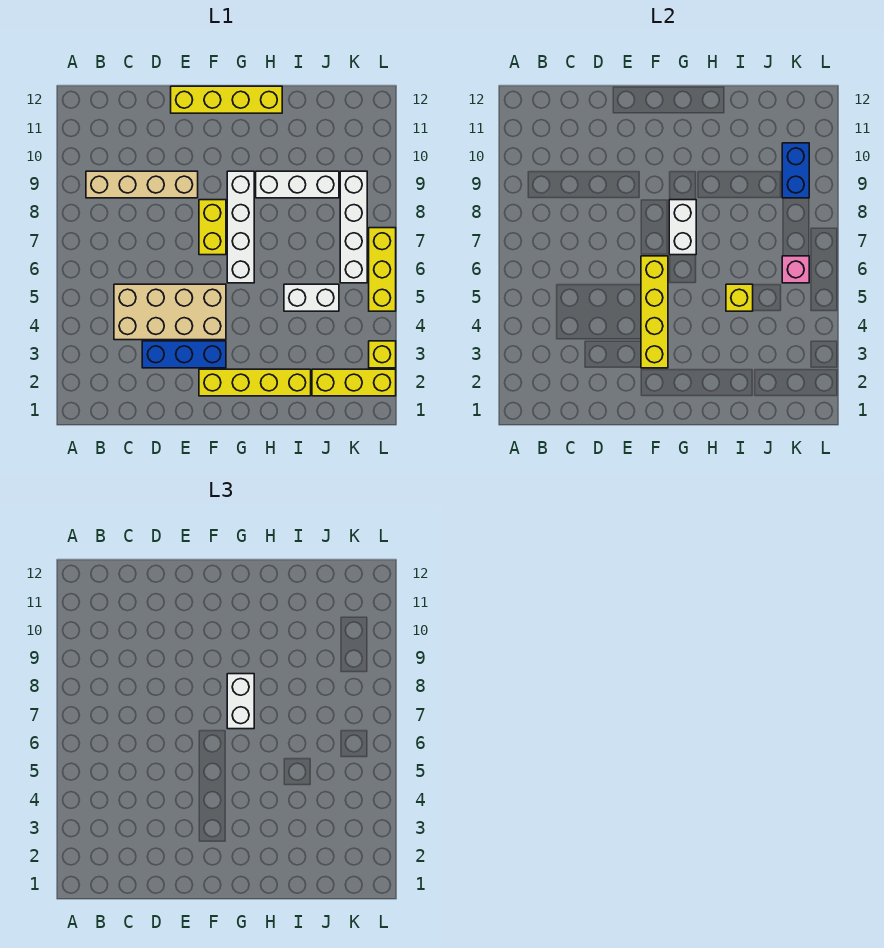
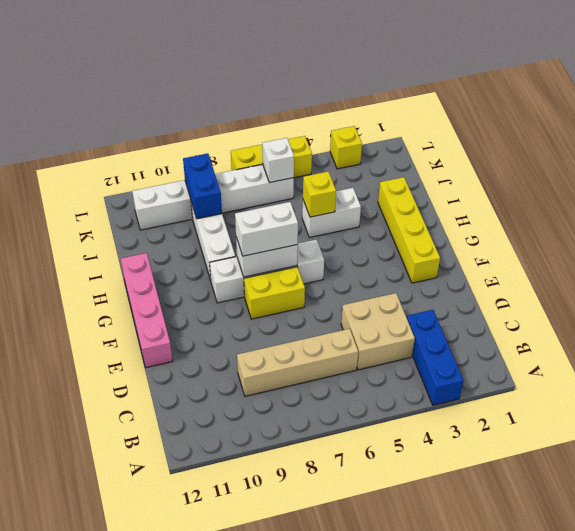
tan 1x4 brick [86,171,198,198] -> tan 1x4 brick turned to [237,329,358,396]
tan 2x4 brick [114,284,226,340] -> tan 2x2 brick [341,293,415,370]
blue 1x3 brick [142,341,226,368] -> blue 1x3 brick moved to [407,310,464,405]
yellow 1x4 brick [171,86,282,113] -> pink 1x4 brick [121,253,173,368]
yellow 1x4 brick [641,256,668,368] -> none
white 1x2 brick [284,284,339,311] -> white 1x2 brick turned to [302,188,361,238]
yellow 1x3 brick [312,369,396,396] -> none
white 1x4 brick [340,171,367,283] -> white 1x6 brick [132,164,294,230]
pink 1x1 brick [782,256,809,283] -> white 1x1 brick [262,138,294,183]
blue 1x2 brick [782,143,809,198] -> blue 1x2 brick turned to [183,153,222,219]

